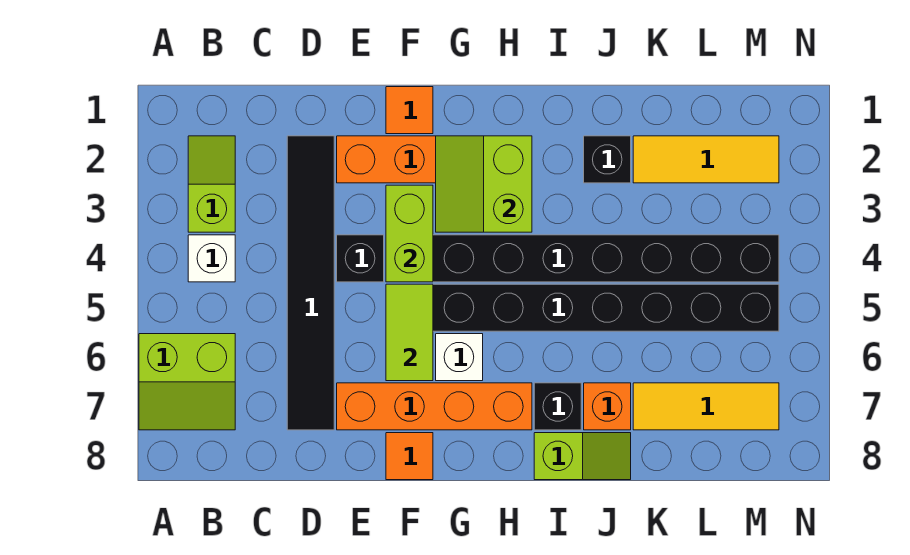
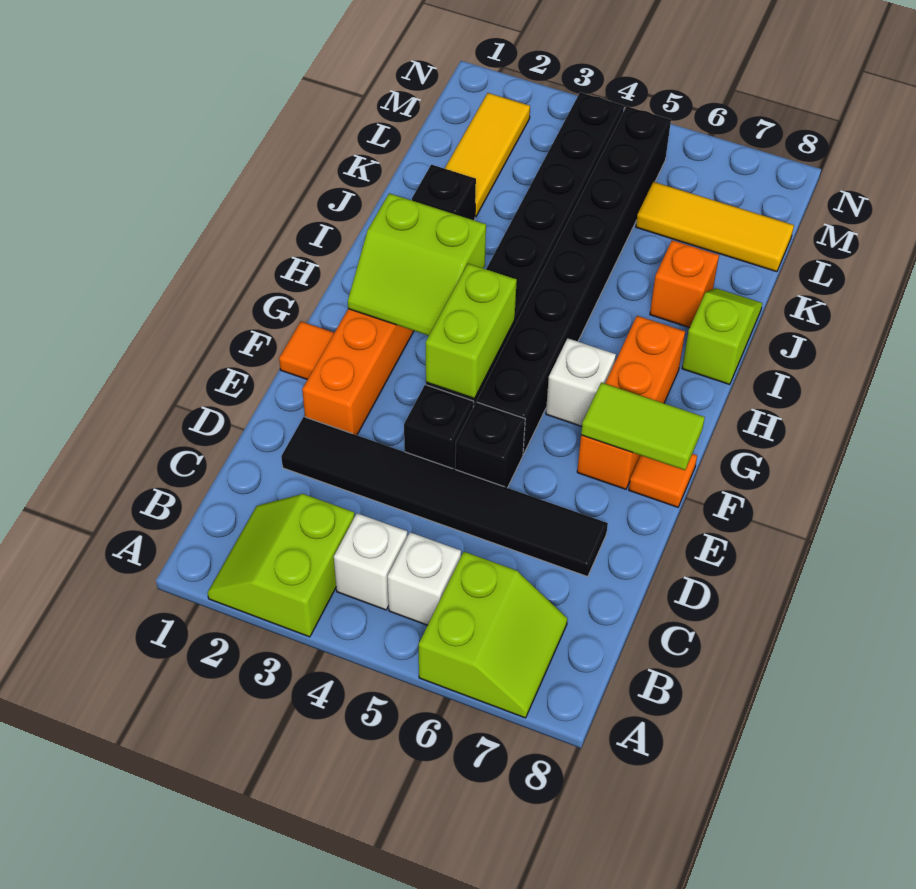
lime 1x2 slope [188,136,235,232] -> lime 2x2 slope [208,494,354,637]
none -> white 1x1 brick [388,532,461,625]
orange 1x4 brick [337,383,532,430] -> orange 1x3 brick [577,316,685,489]
lime 1x2 brick [386,185,433,282] -> lime 1x2 brick turned to [426,264,517,399]
lime 1x2 tile [386,284,433,381] -> lime 1x2 tile moved to [581,383,705,470]
black 1x1 brick [534,383,581,430] -> black 1x1 brick moved to [455,402,525,488]
yellow 1x3 tile [633,383,779,430] -> yellow 1x3 tile turned to [636,182,794,272]

